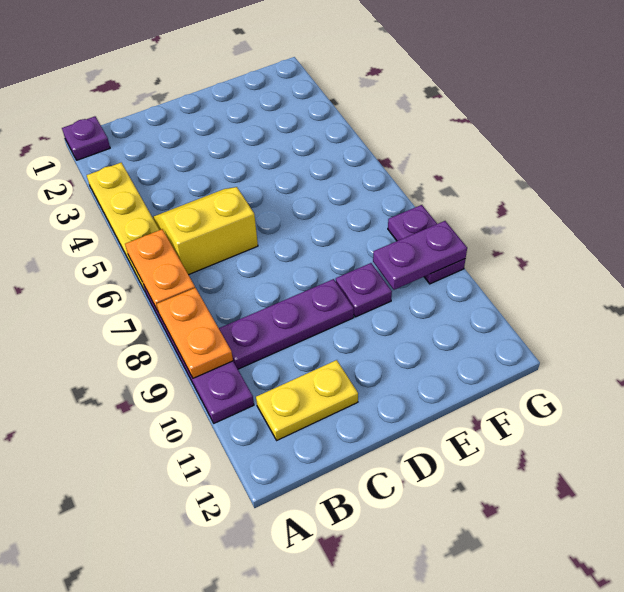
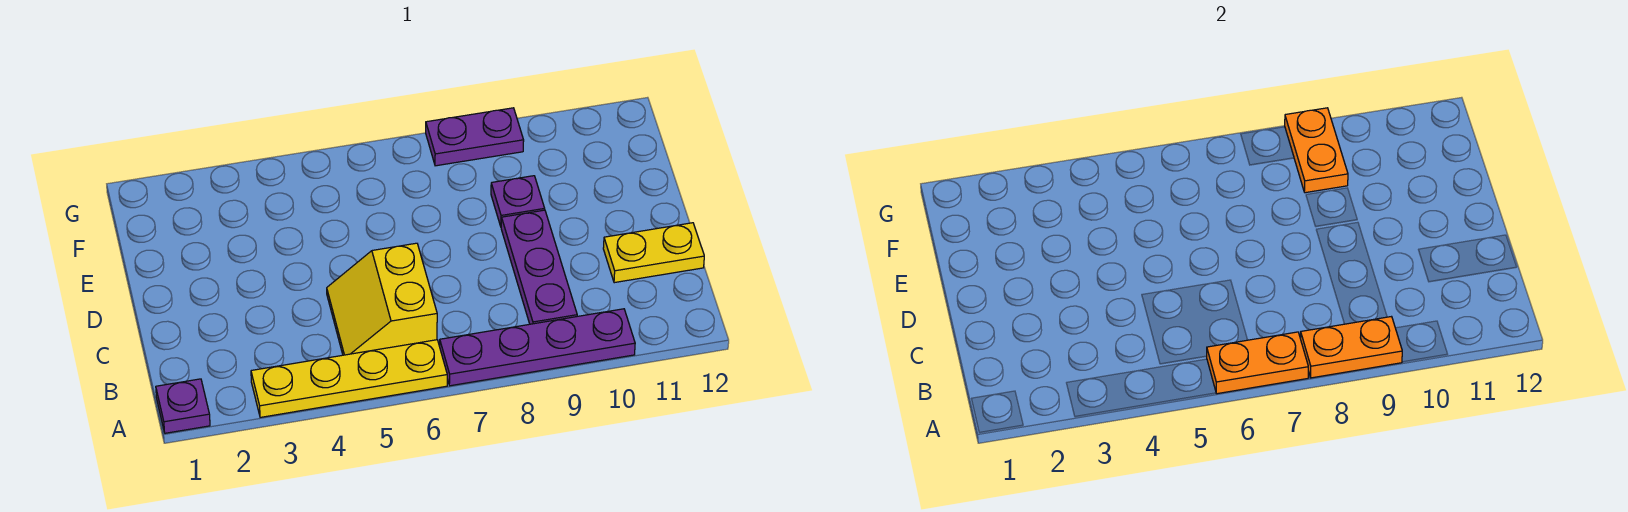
yellow 1x2 plate [256,360,358,440] -> yellow 1x2 plate turned to [603,223,704,283]
purple 1x2 plate [373,221,467,290] -> orange 1x2 plate [1285,108,1348,193]

